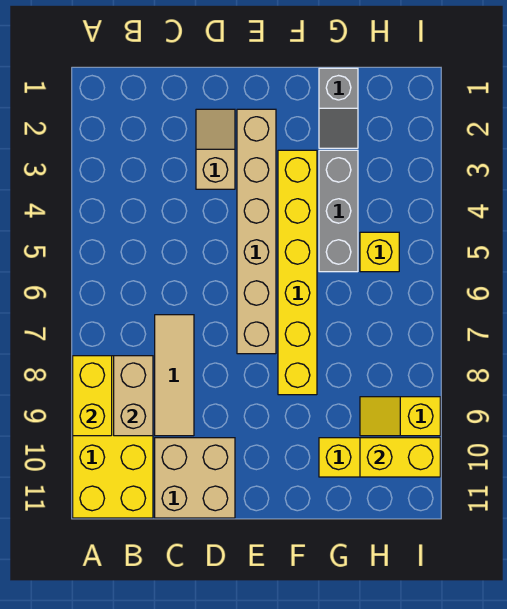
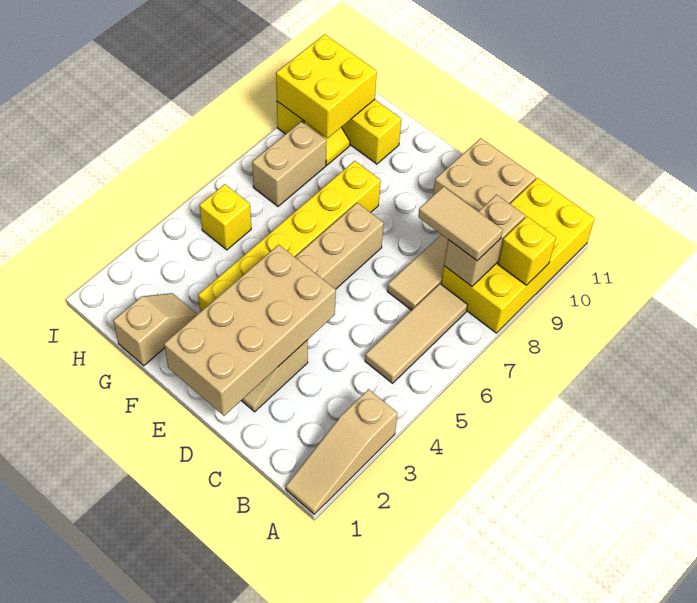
none -> tan 1x3 slope [286,389,398,514]
yellow 1x2 brick [73,356,112,436] -> yellow 1x1 brick [498,217,556,285]
none -> tan 1x3 tile [365,284,467,383]
none -> tan 1x2 tile [418,187,503,261]
none -> tan 2x4 brick [164,245,336,416]
grey 1x2 slope [319,68,358,148] -> tan 1x2 slope [113,293,197,366]
grey 1x3 brick [319,150,358,272] -> none
none -> tan 1x2 brick [252,121,327,206]
yellow 1x2 brick [360,438,440,477] -> yellow 2x2 brick [276,34,377,138]

